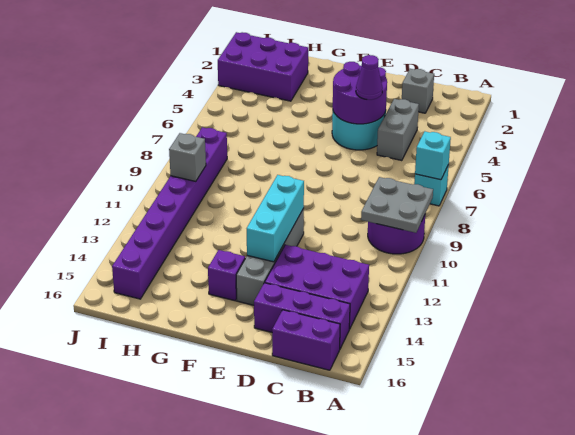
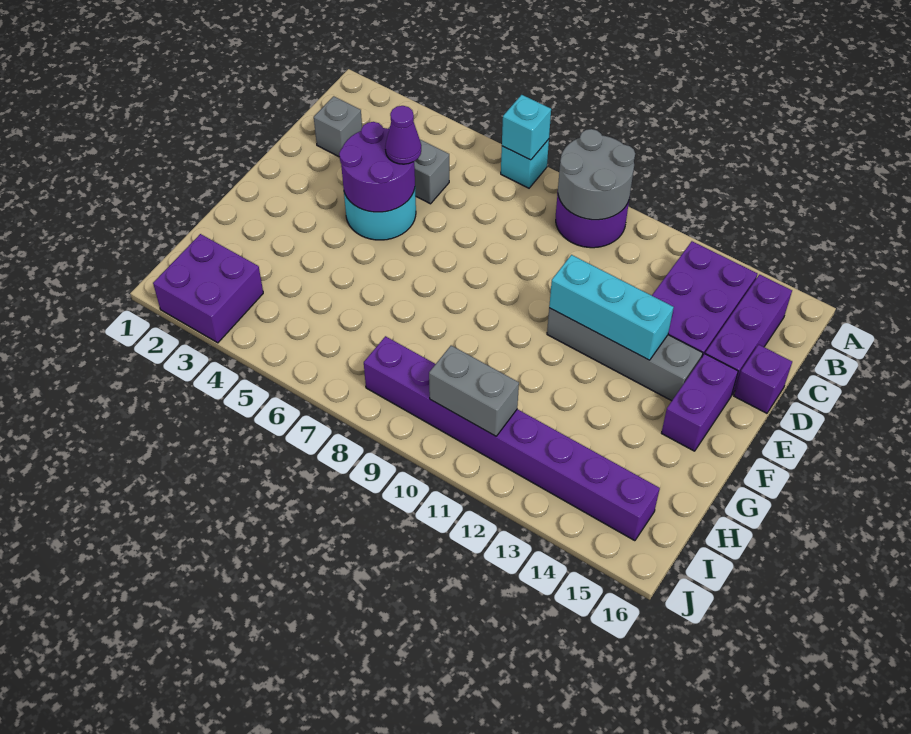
grey 2x2 plate [361,177,433,233] -> grey 2x2 round brick [558,129,635,220]
purple 1x2 brick [272,310,340,370] -> purple 1x2 brick moved to [662,354,738,451]
purple 1x1 brick [208,250,245,301] -> purple 1x1 brick moved to [734,345,792,413]
purple 2x3 brick [218,32,308,101] -> purple 2x2 brick [153,234,263,343]
grey 1x1 brick [169,133,206,181] -> grey 1x2 brick [429,346,519,436]

